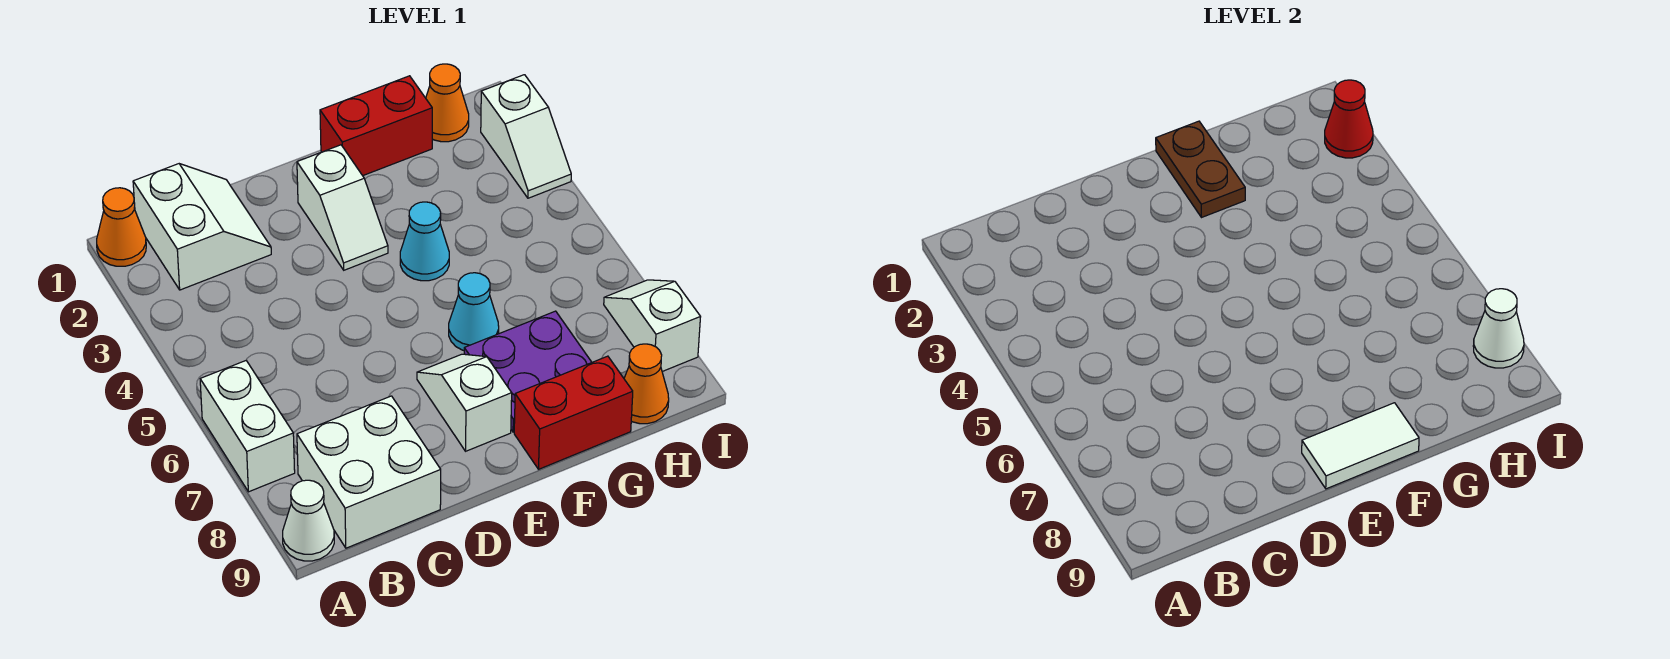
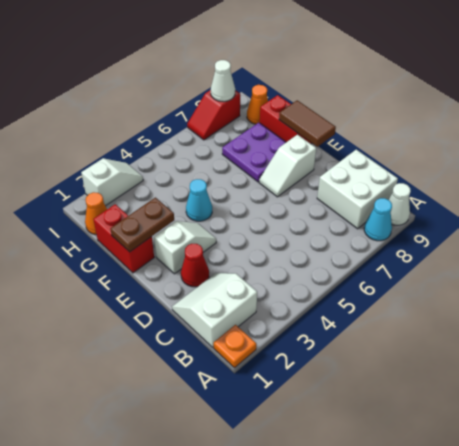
orange 1x1 cone [97,188,146,266] -> orange 1x1 plate [214,325,256,368]
white 1x2 brick [200,361,295,492] -> none
white 1x2 tile [1302,403,1419,489] -> brown 1x2 tile [279,100,336,147]
cyan 1x1 cone [449,273,499,350] -> cyan 1x1 cone moved to [364,198,392,241]
red 1x1 cone [1325,80,1373,158] -> red 1x1 cone moved to [181,244,209,287]
white 1x2 slope [604,280,700,372] -> red 1x2 slope [187,90,240,140]

